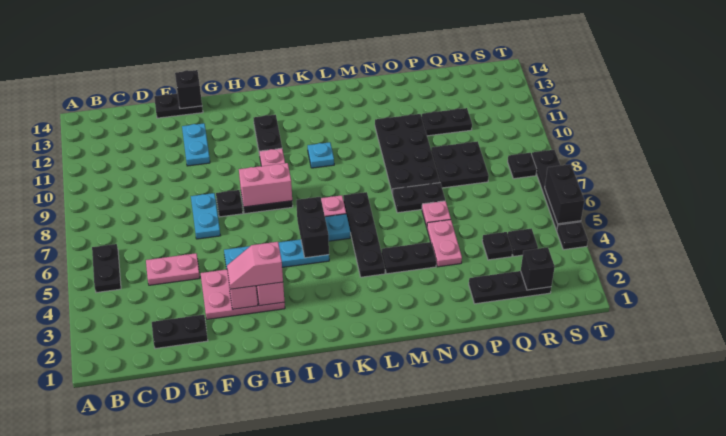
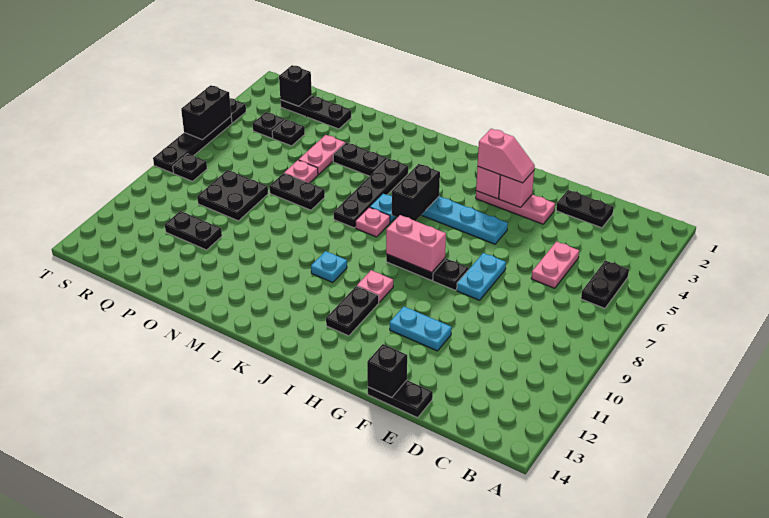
pink 1x2 plate [146,253,200,285] -> pink 1x2 plate turned to [531,242,579,288]
pink 2x3 plate [201,269,285,319] -> pink 1x3 plate [476,191,555,224]
cyan 1x2 plate [182,123,210,166] -> cyan 1x2 plate turned to [390,307,452,351]
black 2x4 plate [375,114,440,194] -> none

